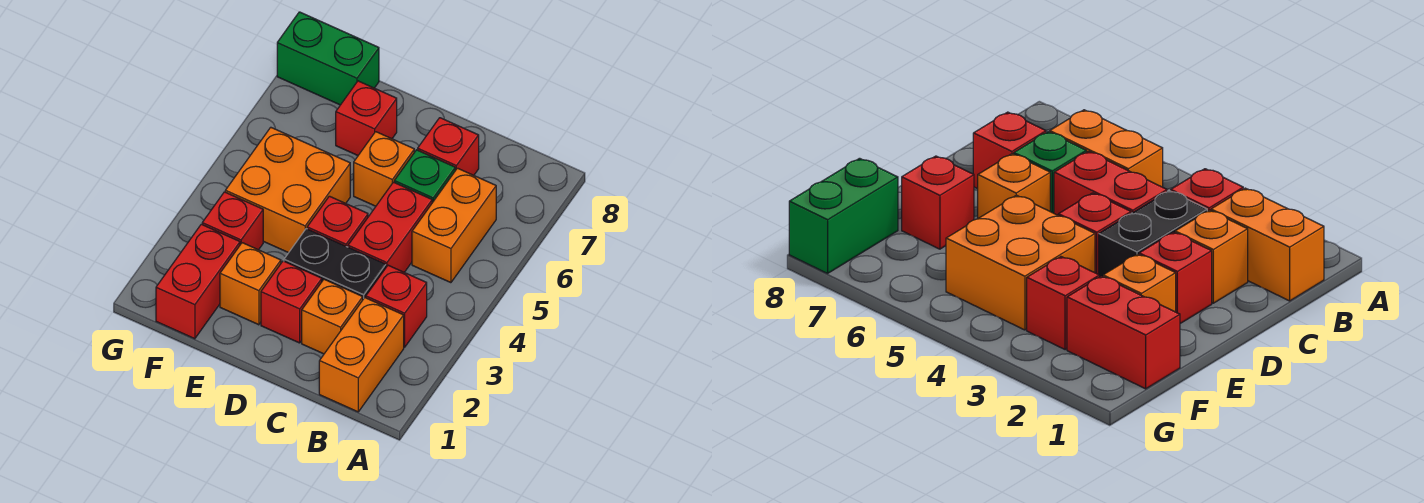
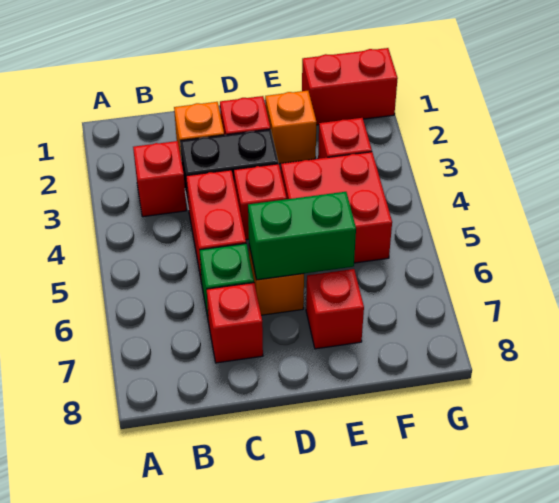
orange 1x2 brick [319,298,404,412] -> none
orange 1x2 brick [412,168,496,283] -> none
orange 2x2 brick [225,127,350,253] -> red 2x2 brick [281,152,392,263]
red 1x2 brick [156,224,240,339] -> red 1x2 brick turned to [302,48,398,125]
green 1x2 brick [277,12,379,105] -> green 1x2 brick moved to [248,192,356,280]

